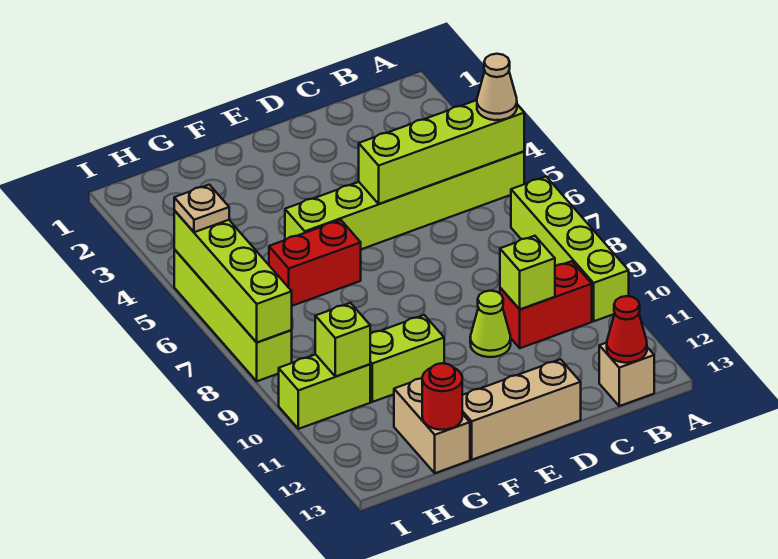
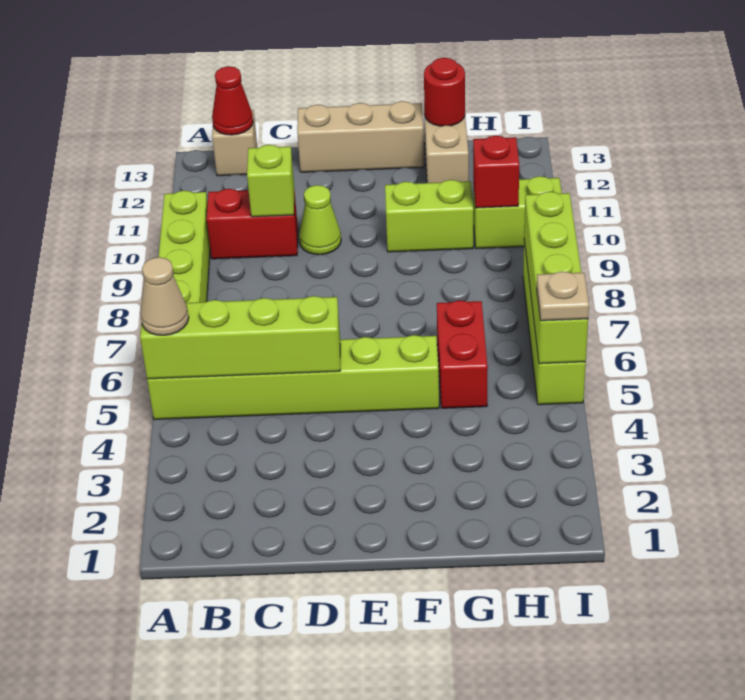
red 1x2 brick [269,220,361,306] -> red 1x2 brick turned to [437,300,488,408]
lime 1x1 brick [315,303,370,377] -> red 1x1 brick [473,136,519,208]

